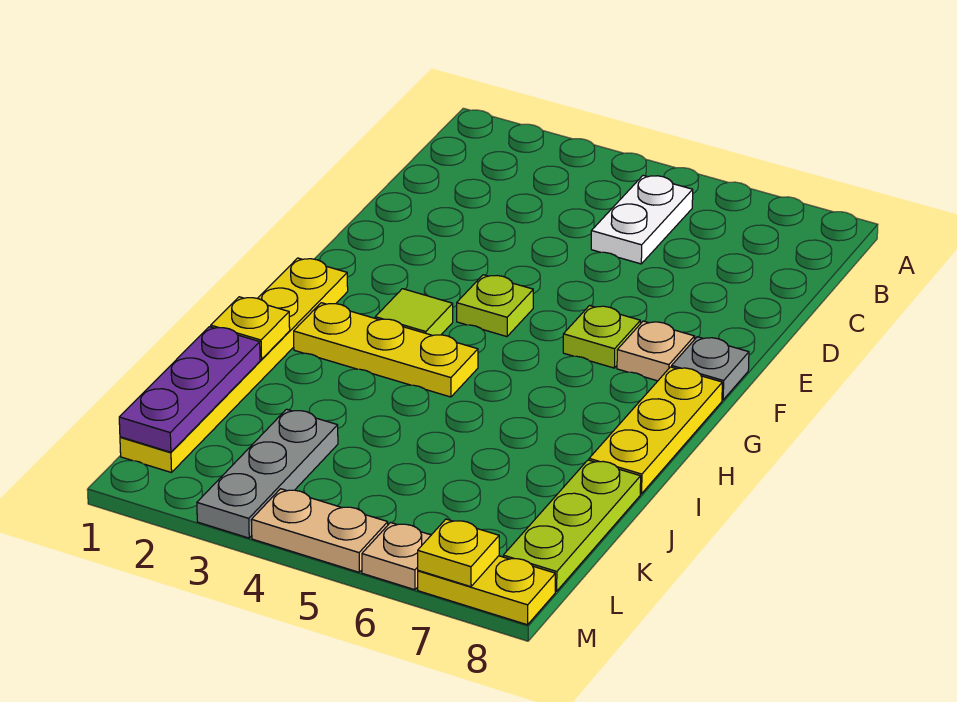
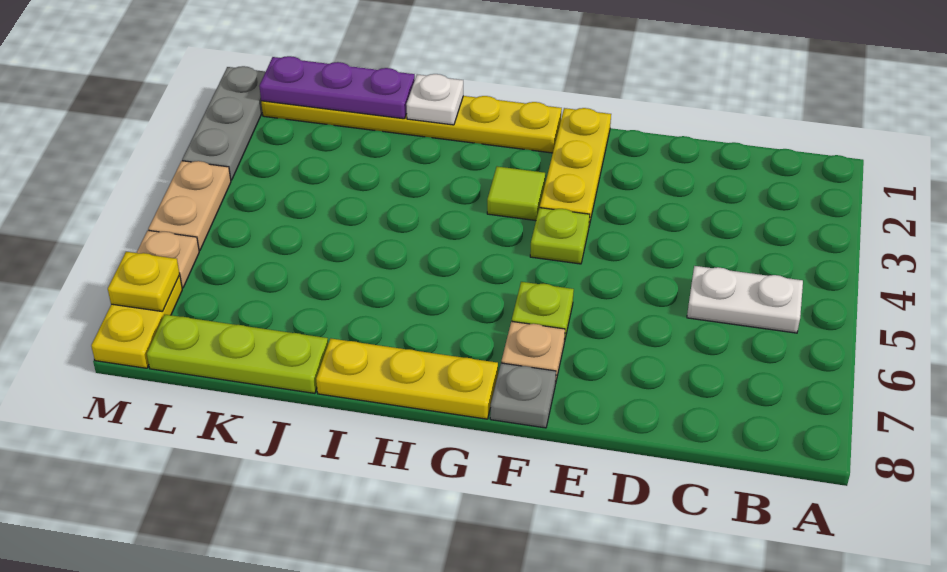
yellow 1x3 plate [294,303,478,397] -> yellow 1x3 plate moved to [540,108,611,225]
yellow 1x1 plate [211,297,290,360] -> white 1x1 plate [406,74,463,125]
grey 1x3 plate [197,409,338,538] -> grey 1x3 plate turned to [182,66,265,180]

